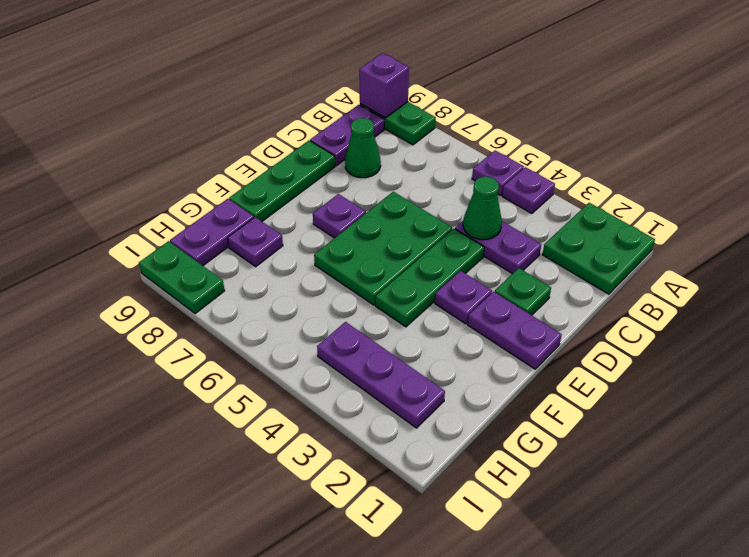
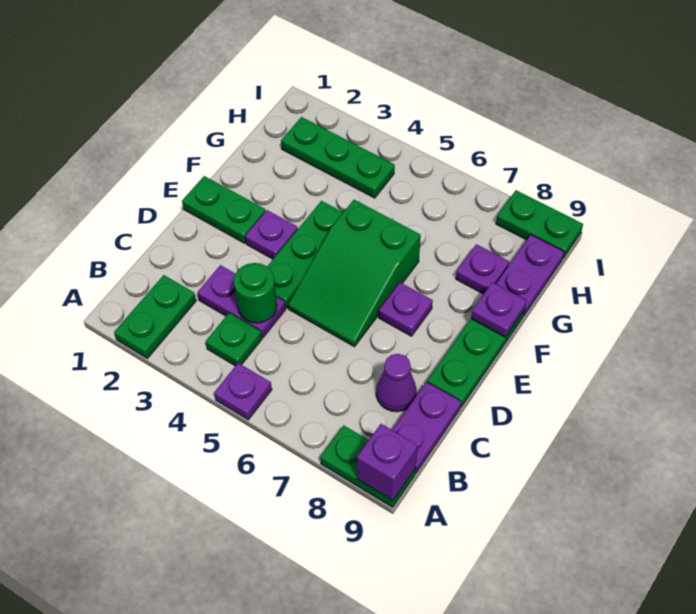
green 2x2 plate [542,203,655,294] -> green 1x2 plate [114,275,196,358]
purple 1x1 plate [502,167,555,214] -> purple 1x1 plate moved to [471,282,527,337]
green 1x1 cone [463,176,502,240] -> green 1x1 round brick [234,263,277,323]
green 1x1 cone [345,118,381,178] -> purple 1x1 cone [376,354,417,412]
green 1x1 plate [495,268,551,315] -> green 1x1 plate moved to [206,313,262,366]
green 2x3 plate [314,192,452,305] -> green 2x3 slope [288,200,421,347]
purple 1x2 plate [468,292,562,369] -> green 1x2 plate [182,176,266,243]
purple 1x3 plate [317,322,445,428] -> green 1x3 plate [281,117,395,198]

